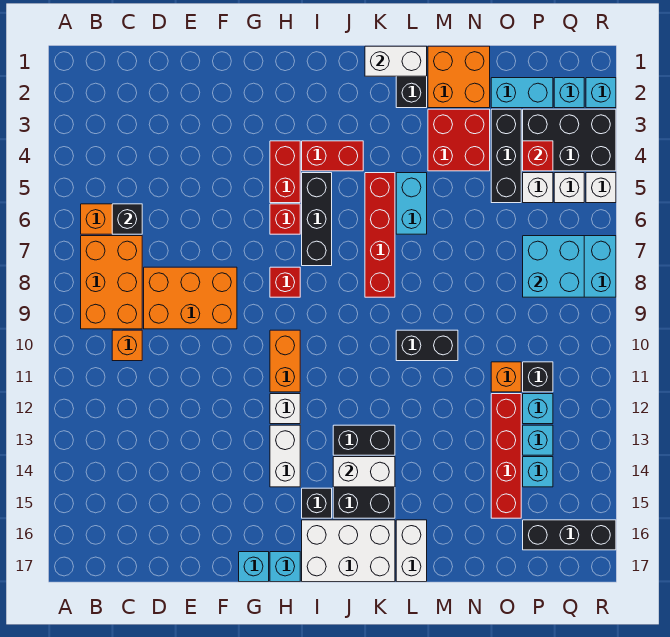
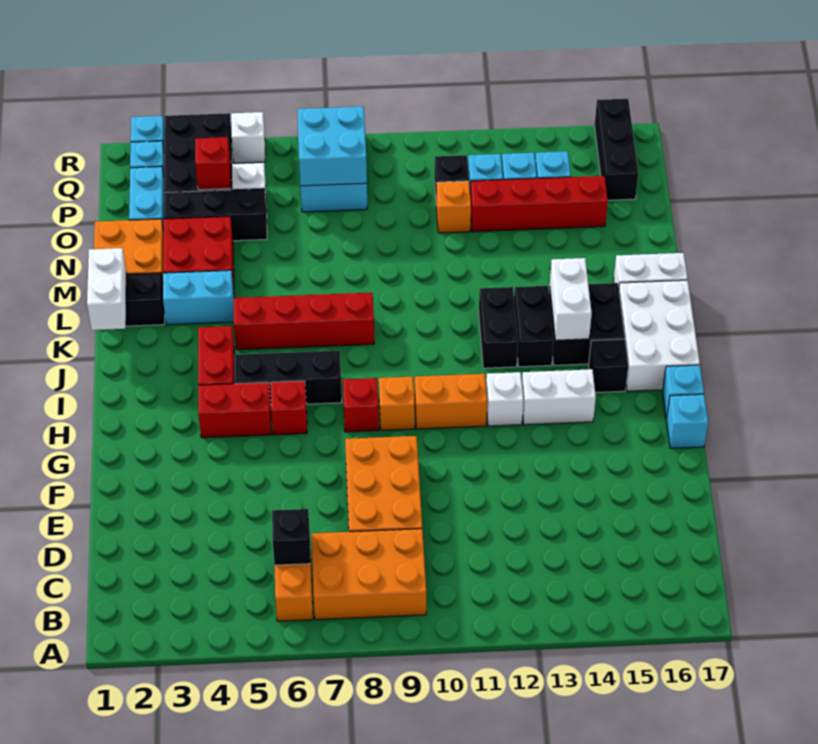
orange 1x1 brick [112,330,142,361] -> orange 1x1 brick moved to [379,377,415,430]
cyan 1x2 brick [396,173,427,234] -> cyan 1x2 brick moved to [163,270,234,325]
black 1x2 brick [396,330,458,361] -> black 1x2 brick moved to [479,287,518,368]
white 1x1 brick [554,173,584,203] -> none

